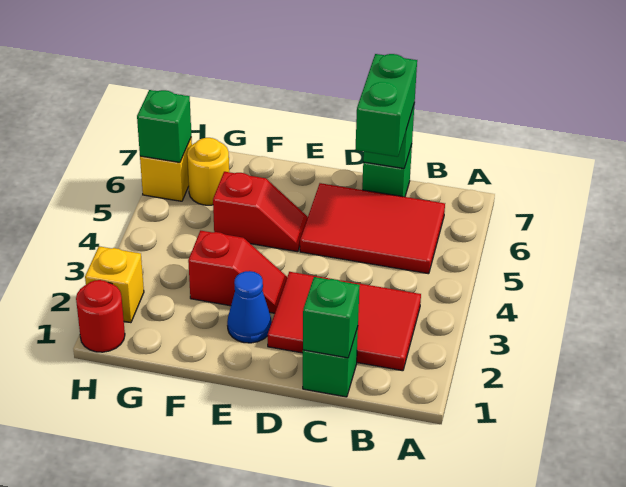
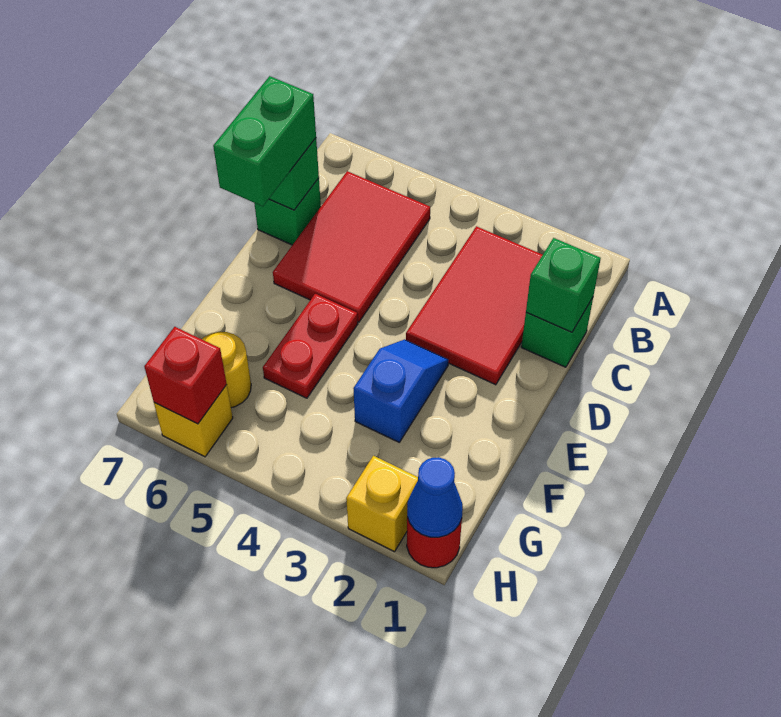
green 1x2 brick [355,54,417,157] -> green 1x2 brick turned to [213,76,316,206]
blue 1x1 cone [227,271,272,343] -> blue 1x1 cone moved to [407,457,463,537]
red 1x2 slope [188,231,287,313] -> blue 1x2 slope [353,339,449,442]
red 1x2 slope [213,172,308,252] -> red 1x2 plate [263,294,358,398]
green 1x1 brick [137,90,191,162] -> red 1x1 brick [144,327,227,424]

